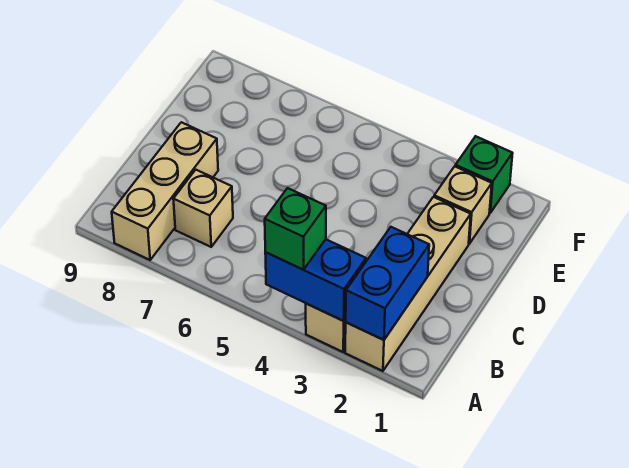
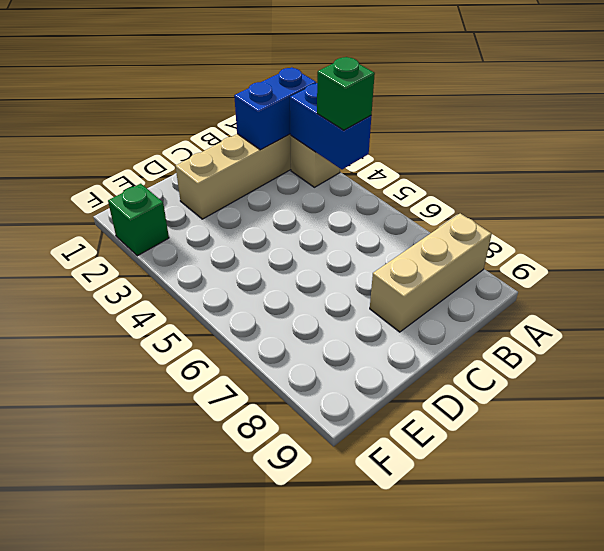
tan 1x1 brick [173,170,233,247] -> none
tan 1x1 brick [434,166,492,244] -> none

